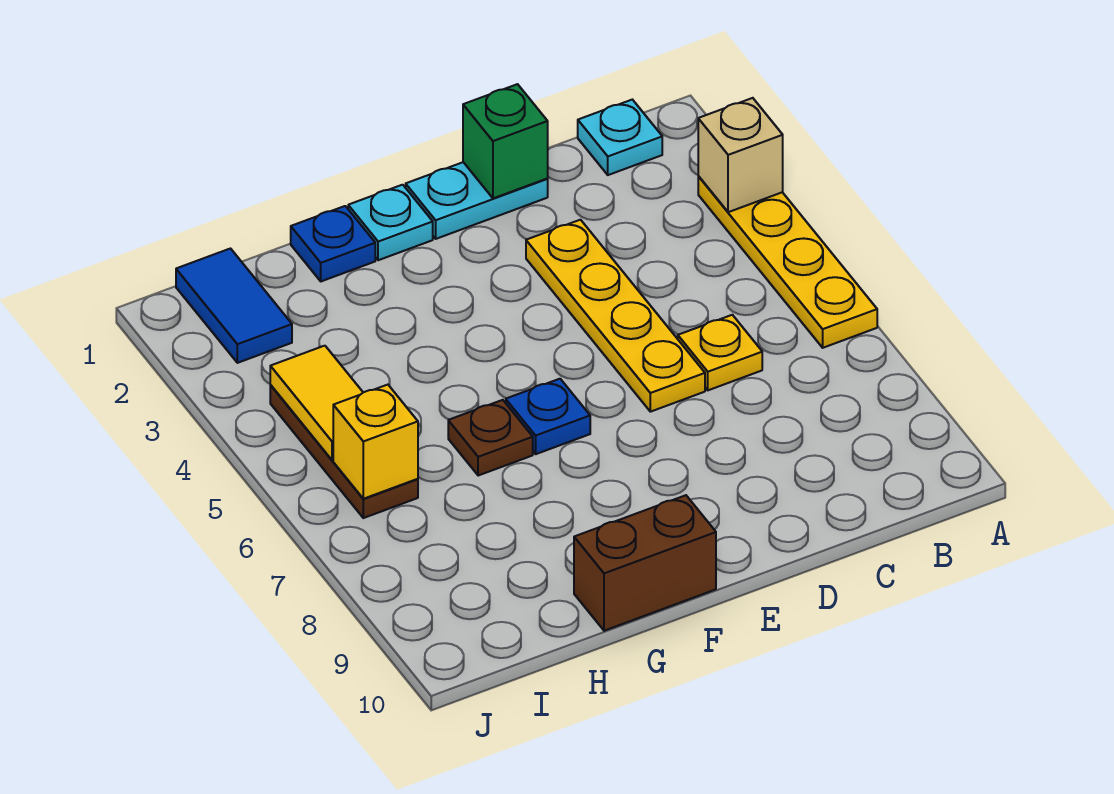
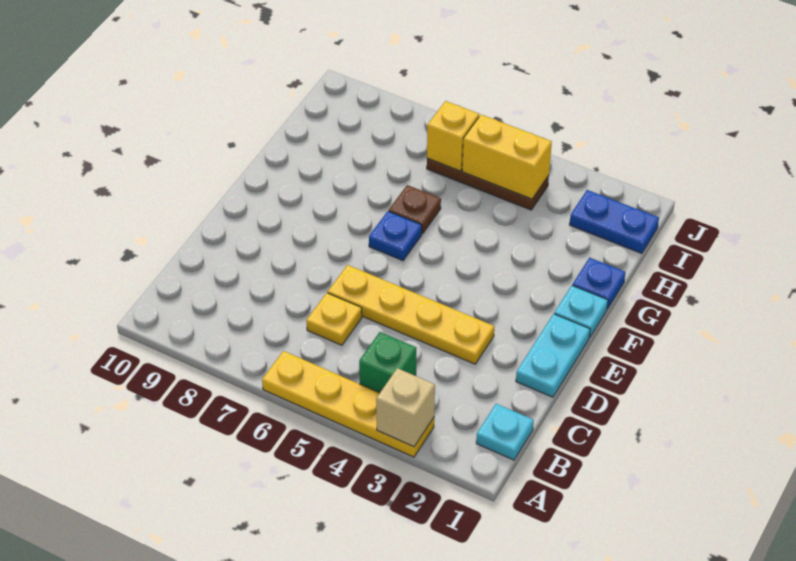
green 1x1 brick [463,84,548,198] -> green 1x1 brick moved to [359,332,416,393]
brown 1x2 brick [574,495,716,631] -> none
blue 1x2 tile [176,249,292,363] -> blue 1x2 plate [570,190,659,253]
yellow 1x2 tile [270,346,363,460] -> yellow 1x2 brick [462,115,552,199]

